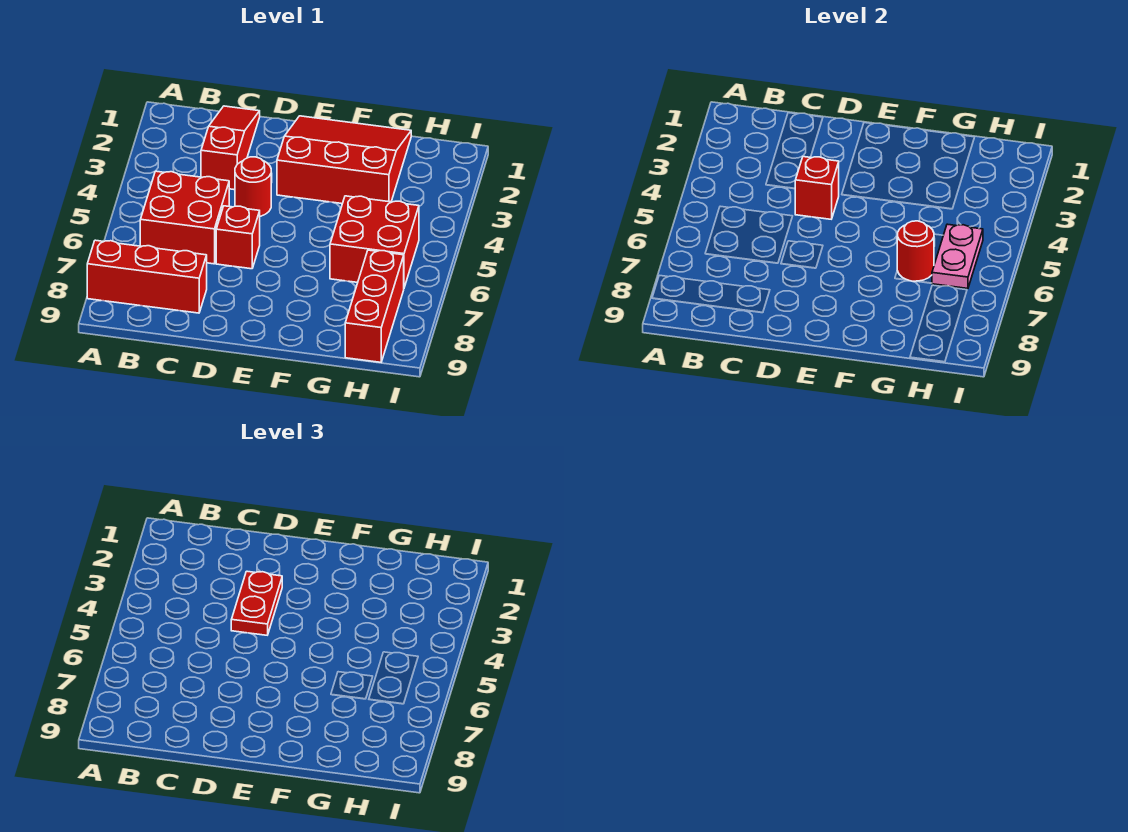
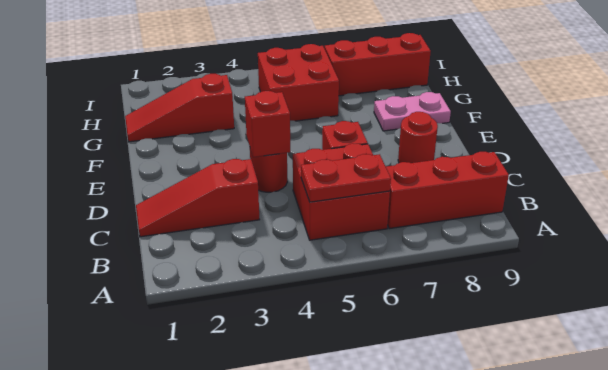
red 1x3 brick [87,240,207,313] -> red 1x3 brick turned to [386,152,509,229]
red 1x2 plate [231,571,282,635] -> red 1x2 plate moved to [301,154,391,202]
red 3x3 slope [277,116,411,204] -> red 1x3 slope [125,74,234,142]
red 1x1 round brick [897,221,934,281] -> red 1x1 round brick moved to [398,112,438,163]
pink 1x2 plate [932,224,983,288] -> pink 1x2 plate moved to [374,92,451,131]

